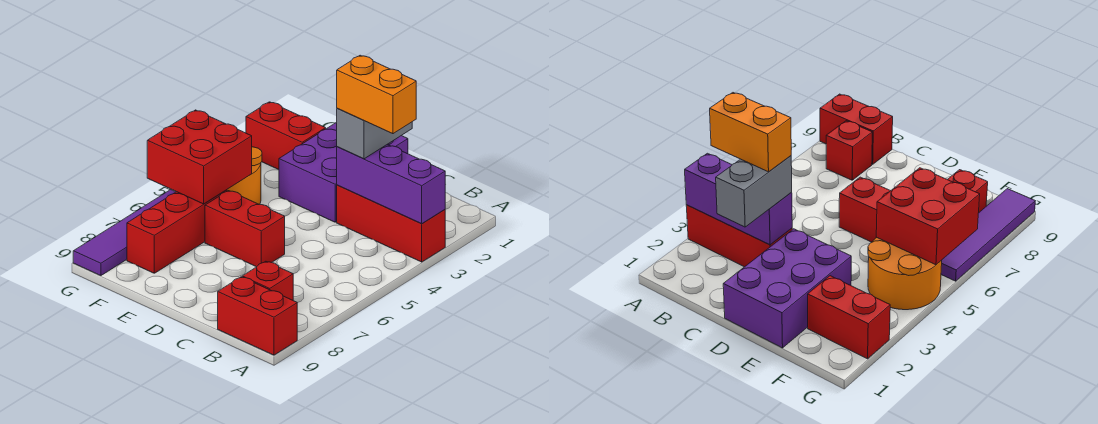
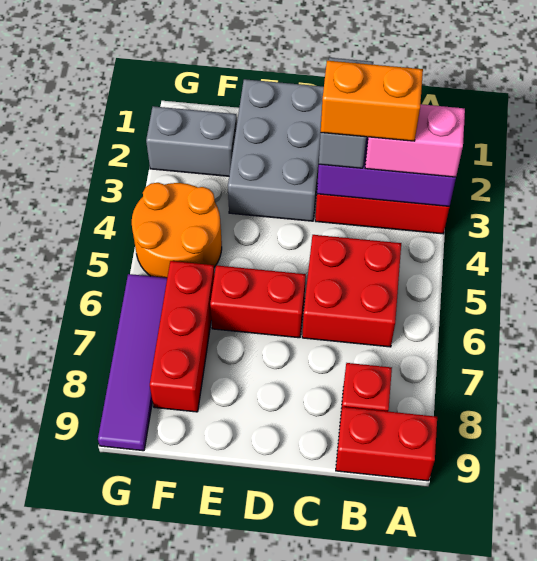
none -> pink 1x2 brick [365,104,465,177]
purple 2x3 brick [279,122,408,222] -> grey 2x3 brick [228,79,324,221]
red 1x2 brick [246,102,326,170] -> grey 1x2 brick [146,106,237,176]
red 2x2 brick [147,110,252,204] -> red 2x2 brick moved to [302,235,401,347]

